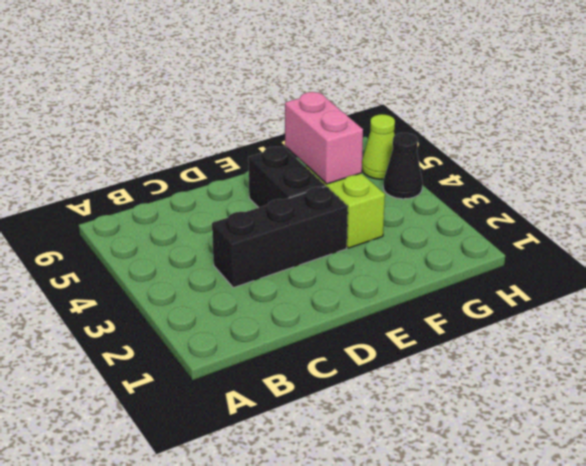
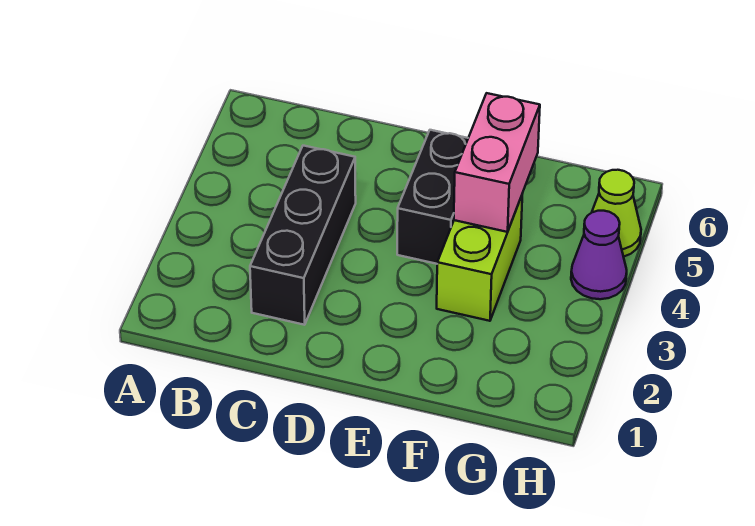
black 1x3 brick [212,186,348,288] -> black 1x3 brick turned to [250,146,356,325]
black 1x1 cone [383,133,423,199] -> purple 1x1 cone [571,211,627,299]

